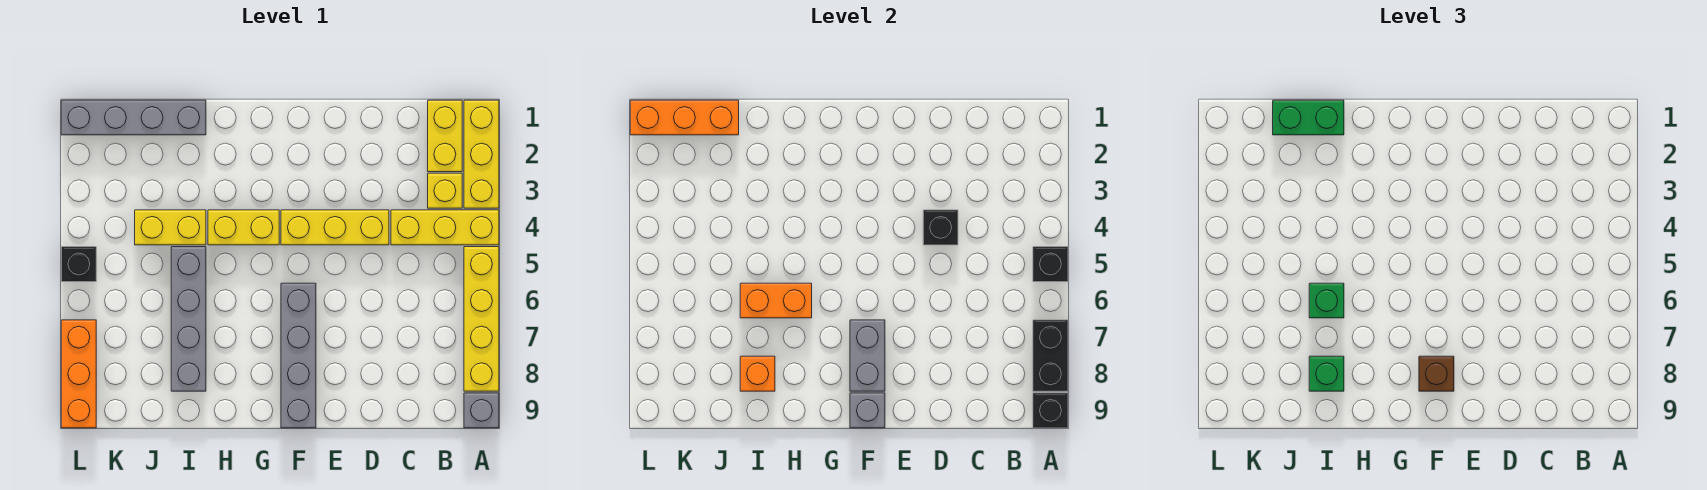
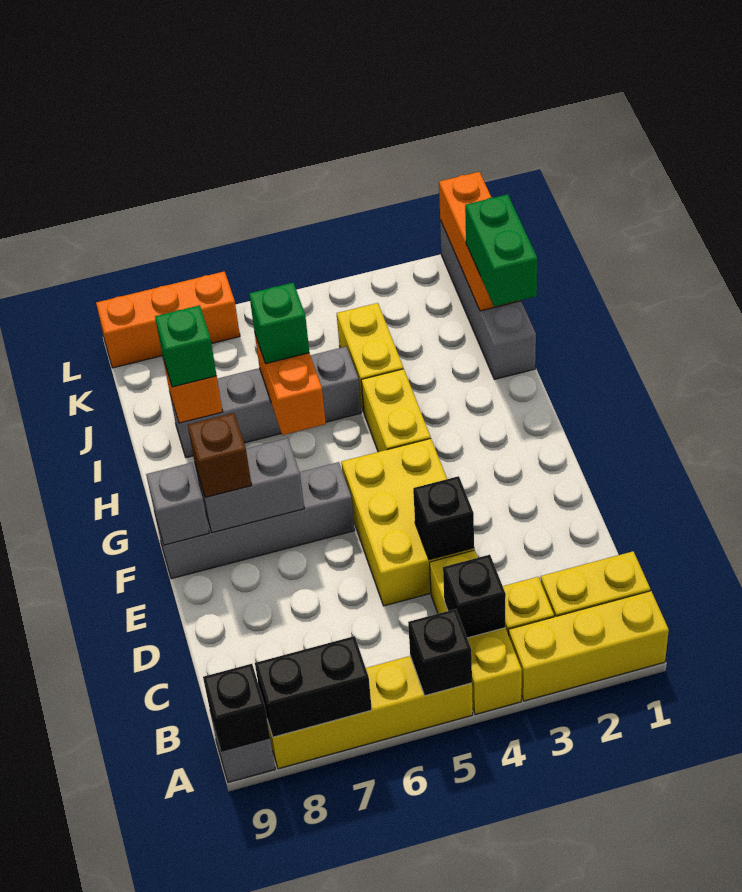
yellow 1x3 brick [281,210,389,245] -> yellow 2x3 brick [341,439,474,606]
black 1x1 brick [61,247,96,282] -> black 1x1 brick moved to [443,555,506,638]

